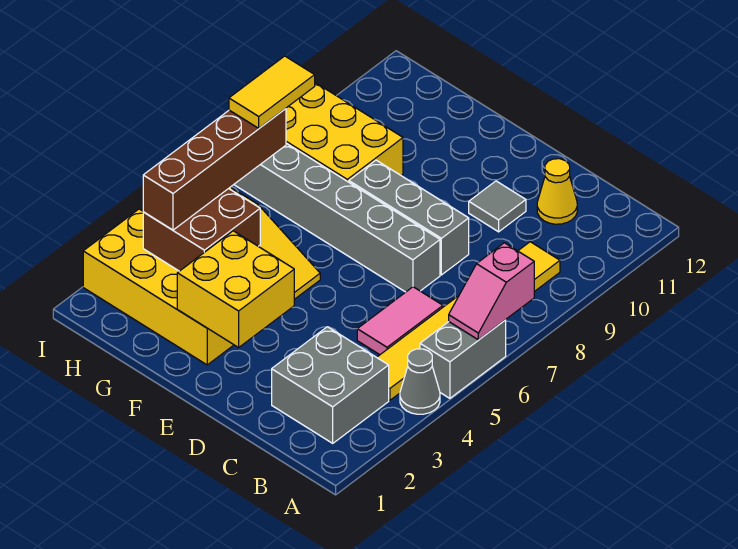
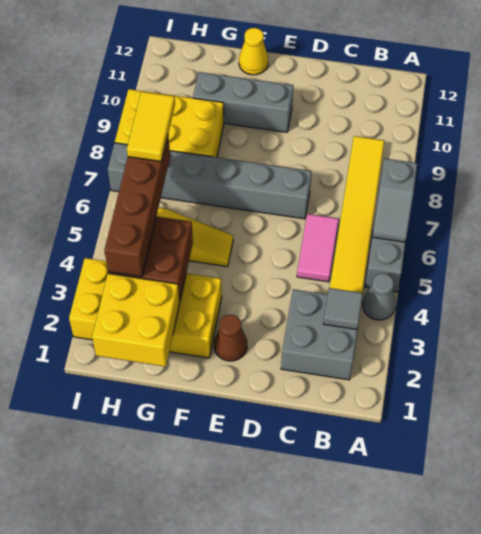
pink 1x2 slope [449,243,534,340] -> grey 1x2 slope [373,159,417,242]
yellow 1x1 cone [537,159,577,224] -> yellow 1x1 cone moved to [239,28,268,75]
grey 1x3 brick [349,160,469,275] -> grey 1x3 brick moved to [193,72,293,132]
grey 1x1 tile [469,181,526,232] -> grey 1x1 tile moved to [323,288,363,329]
none -> brown 1x1 cone [214,315,247,361]
yellow 2x2 brick [177,231,294,347] -> yellow 2x2 brick moved to [92,273,180,367]

